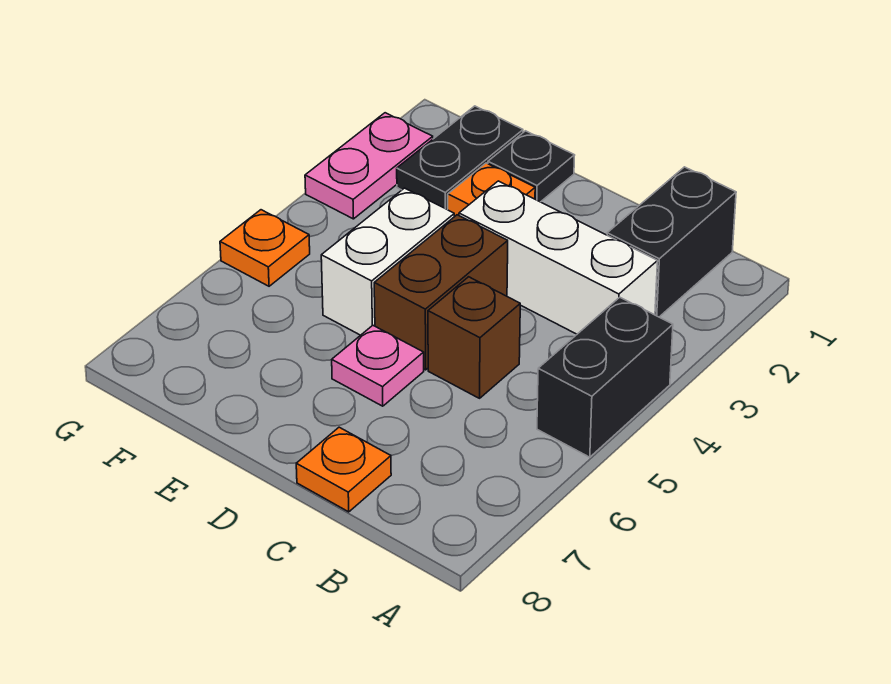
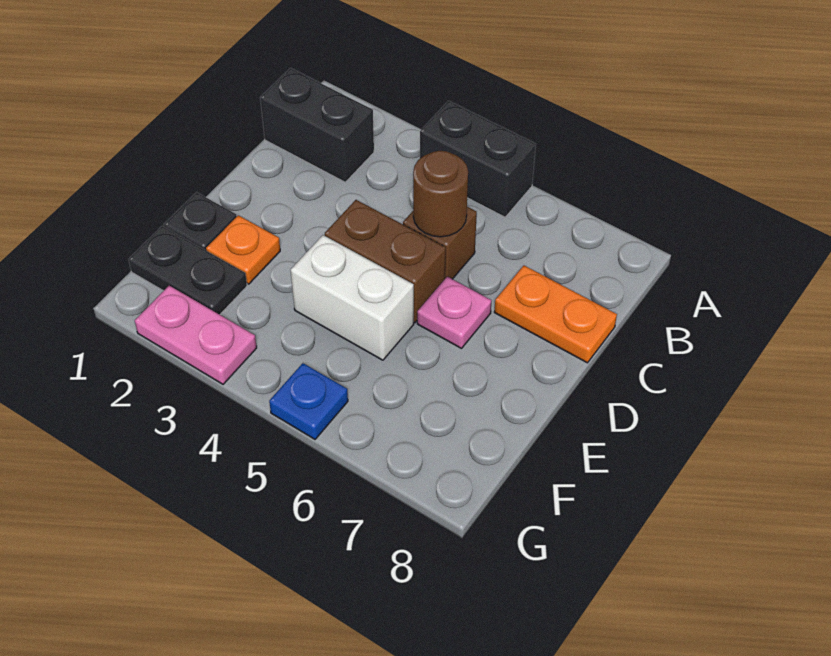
white 1x3 brick [459,181,658,334] -> none
none -> brown 1x1 round brick [413,151,468,237]
orange 1x1 plate [296,427,391,512] -> orange 1x2 plate [494,266,617,363]
orange 1x1 plate [220,210,310,286] -> blue 1x1 plate [269,363,348,439]

